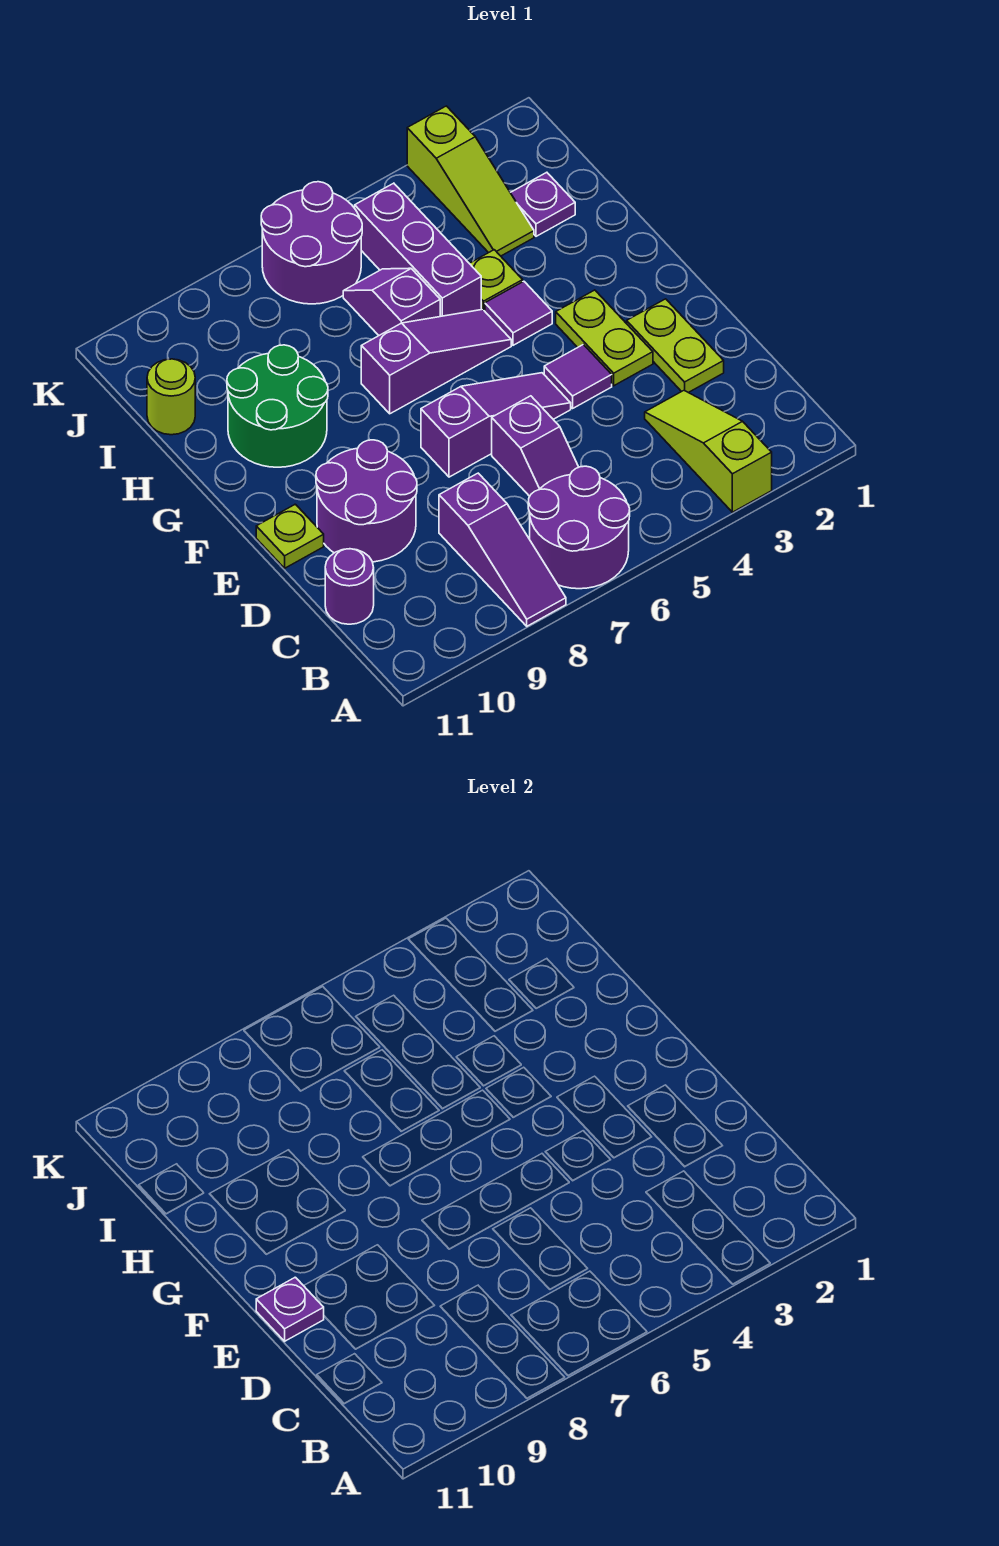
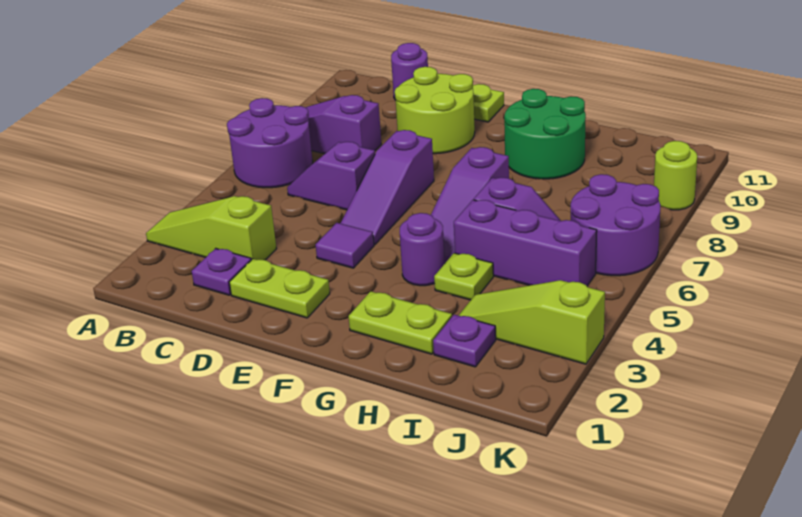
lime 1x3 slope [645,390,772,512] -> lime 1x3 slope turned to [146,196,277,260]
purple 2x2 round brick [316,440,417,562] -> lime 2x2 round brick [395,67,475,154]
lime 1x2 plate [556,290,653,386] -> lime 1x2 plate moved to [349,291,452,354]
purple 1x1 plate [256,1277,324,1341] -> purple 1x1 plate moved to [192,248,251,295]
purple 1x1 tile [485,281,552,345] -> purple 1x1 round brick [400,213,445,286]
lime 1x1 round brick [147,359,195,435] -> lime 1x1 round brick moved to [654,141,697,210]

